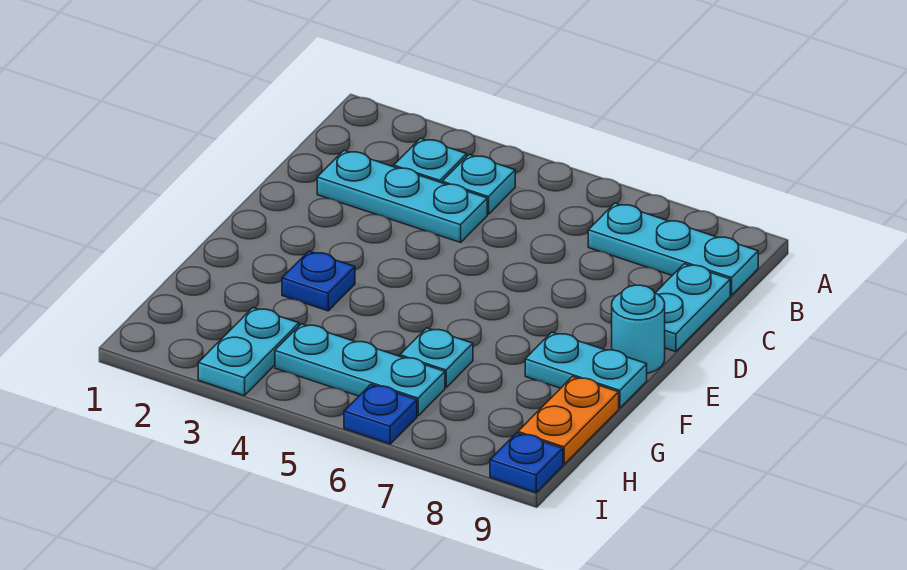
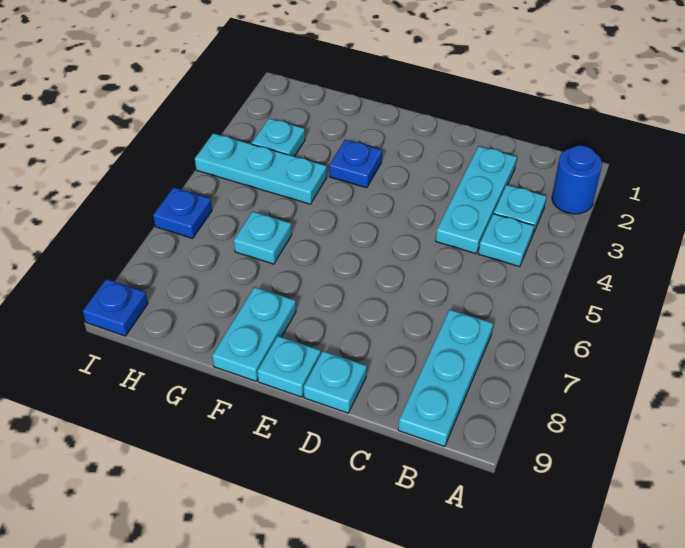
none -> blue 1x1 round brick [552,145,602,214]
cyan 1x2 plate [656,264,730,352] -> cyan 1x1 plate [304,351,367,413]
cyan 1x1 round brick [612,285,665,373] -> cyan 1x1 plate [257,336,321,397]
orange 1x2 plate [518,377,619,464] -> none
cyan 1x2 plate [198,308,299,396] -> cyan 1x1 plate [252,119,305,156]
cyan 1x3 plate [275,324,445,416] -> cyan 1x3 plate turned to [195,133,327,204]

